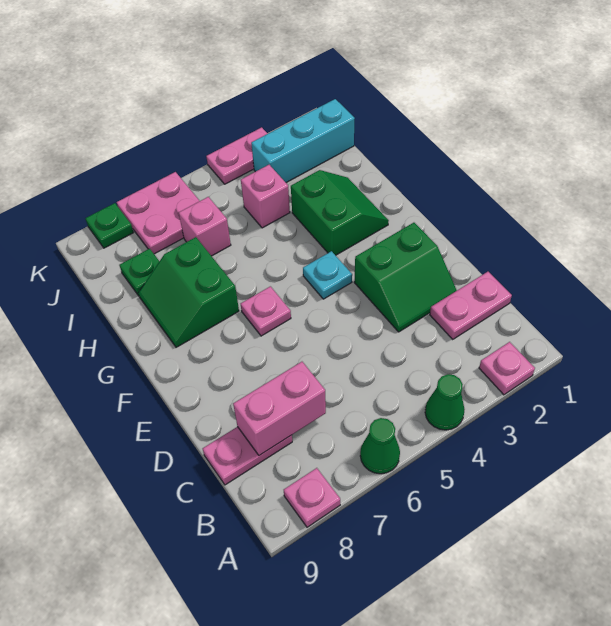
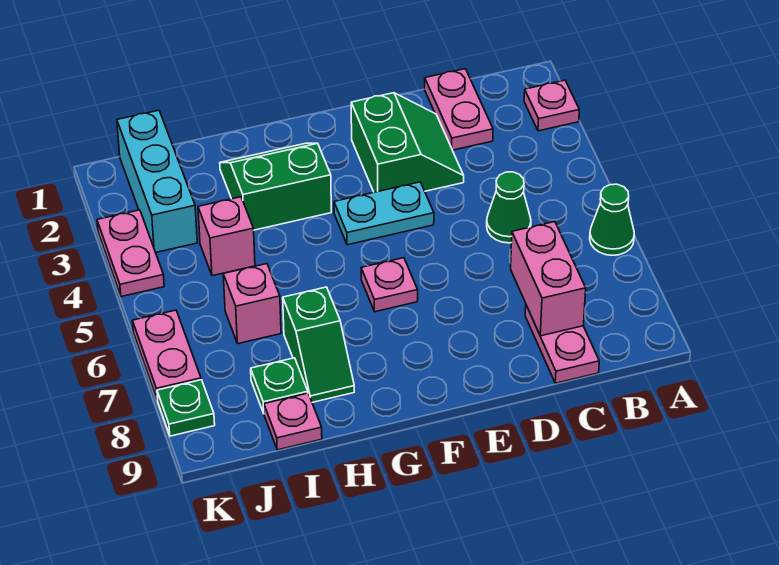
green 1x1 cone [425,374,465,430] -> green 1x1 cone moved to [487,172,531,243]
pink 1x1 plate [284,468,340,527] -> pink 1x1 plate moved to [264,393,322,450]
cyan 1x1 plate [303,251,352,299] -> cyan 1x2 plate [334,182,434,245]
green 2x2 slope [138,237,239,347] -> green 1x2 slope [283,287,354,402]
pink 2x2 plate [117,172,199,254] -> pink 1x2 plate [132,310,201,400]

